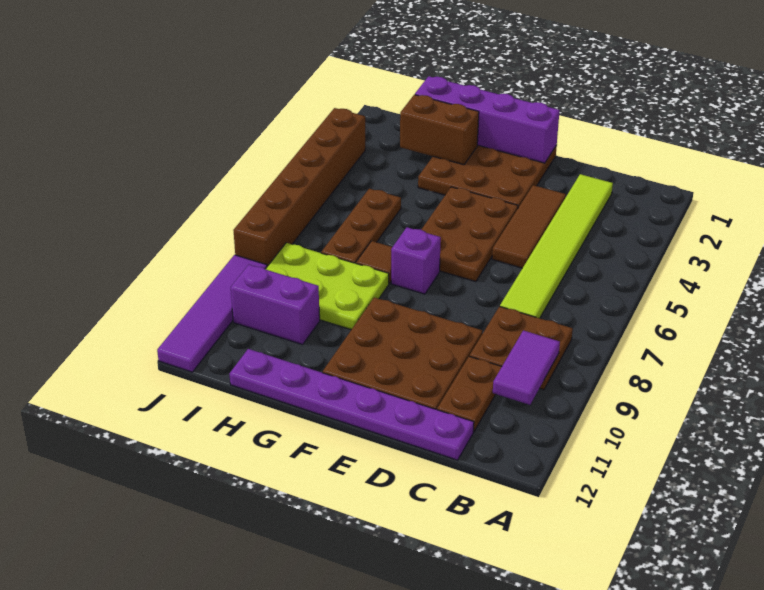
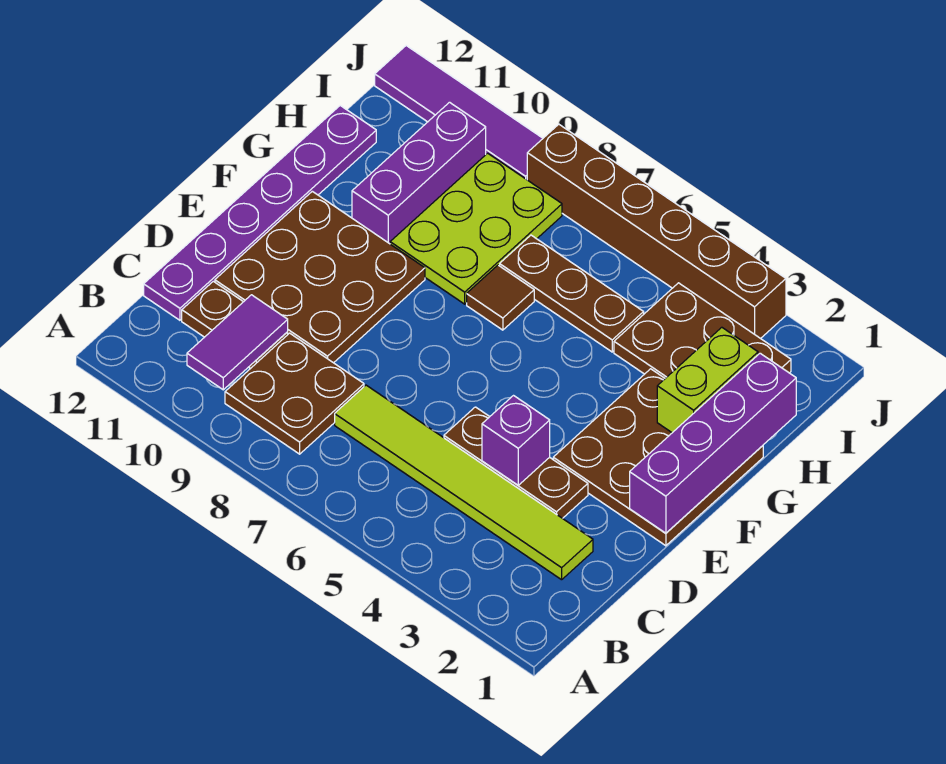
purple 1x2 tile [493,330,560,405] -> purple 1x2 tile turned to [187,295,288,390]
brown 1x3 tile [492,185,566,268] -> brown 1x3 plate [444,407,588,518]
brown 2x3 plate [421,187,518,282] -> brown 2x3 plate moved to [614,283,791,378]
purple 1x1 brick [391,227,441,294] -> purple 1x1 brick moved to [482,396,550,485]
brown 1x2 brick [400,95,479,165] -> lime 1x2 brick [657,327,758,433]
purple 1x2 brick [231,265,320,345] -> purple 1x3 brick [352,102,486,244]

